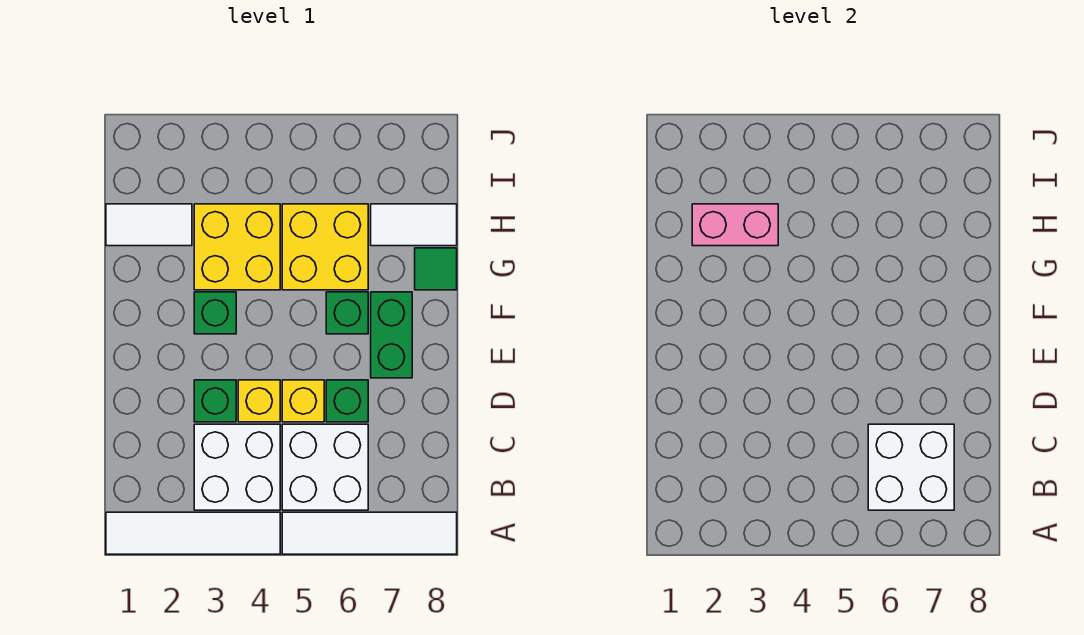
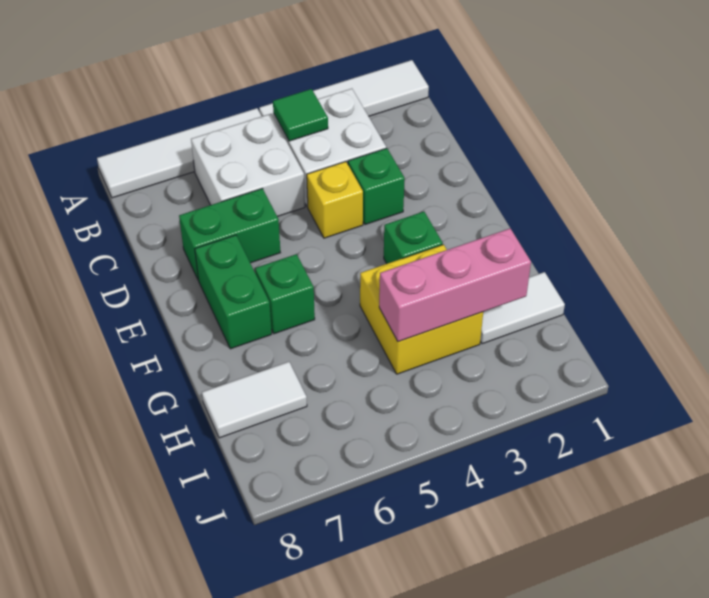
white 2x2 brick [868,424,954,510] -> none
yellow 1x1 brick [282,380,324,422] -> none
green 1x1 brick [326,380,368,422] -> green 1x2 brick [179,188,280,280]
yellow 2x2 brick [282,204,368,290] -> none
green 1x1 tile [415,248,457,290] -> green 1x1 tile moved to [273,89,328,141]
pink 1x2 brick [692,204,778,246] -> pink 1x3 brick [379,228,531,342]

